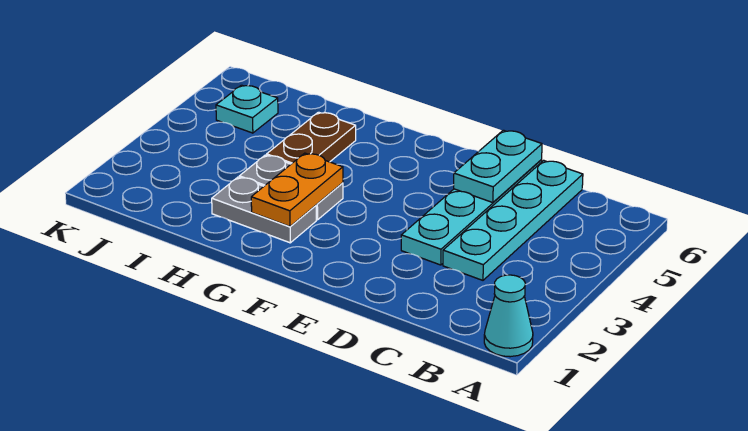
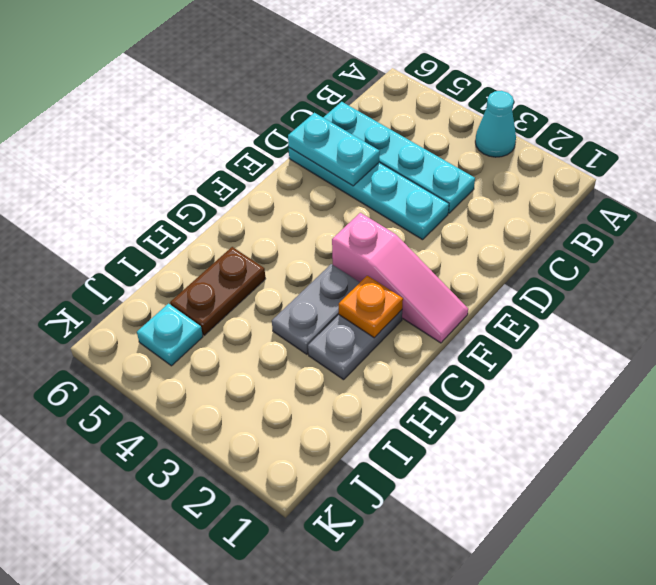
cyan 1x1 cone [484,275,533,357] -> cyan 1x1 cone moved to [475,91,516,157]
none -> pink 1x3 slope [332,213,468,343]
orange 1x2 plate [251,153,343,226] -> orange 1x1 plate [339,276,403,338]
brown 1x2 plate [267,112,356,164] -> brown 1x2 plate turned to [170,247,265,335]

